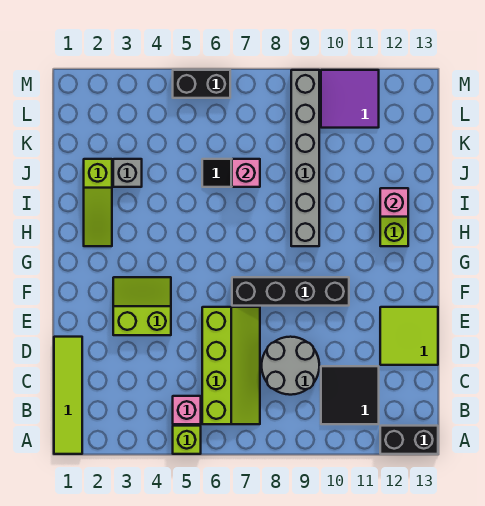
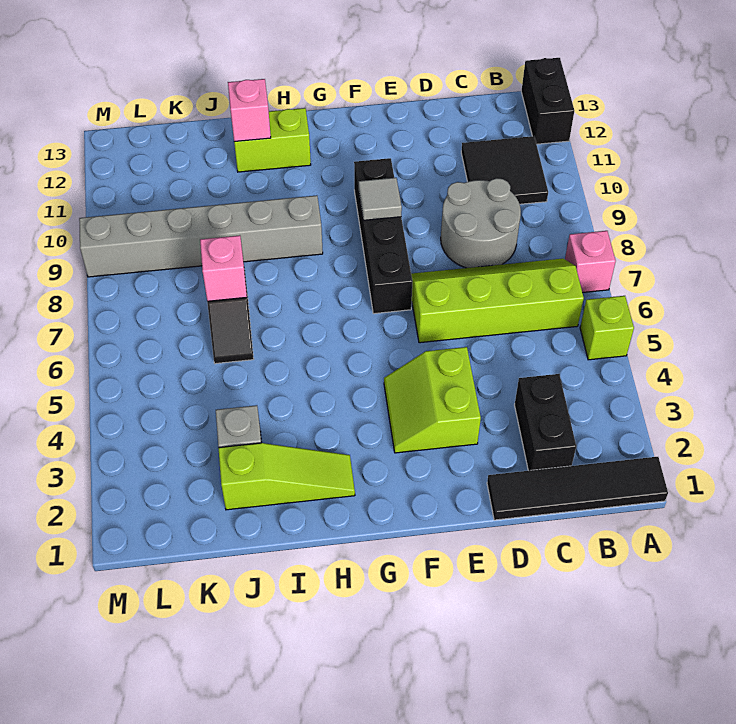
lime 1x4 tile [54,337,82,454] -> black 1x4 tile [487,457,668,520]
pink 1x1 brick [173,396,201,424] -> pink 1x1 brick moved to [565,231,616,293]
lime 2x2 tile [380,307,438,365] -> none
none -> grey 1x1 tile [359,178,402,220]
purple 2x2 tile [321,70,379,128] -> none
black 1x2 brick [173,70,230,98] -> black 1x2 brick moved to [515,374,576,471]

